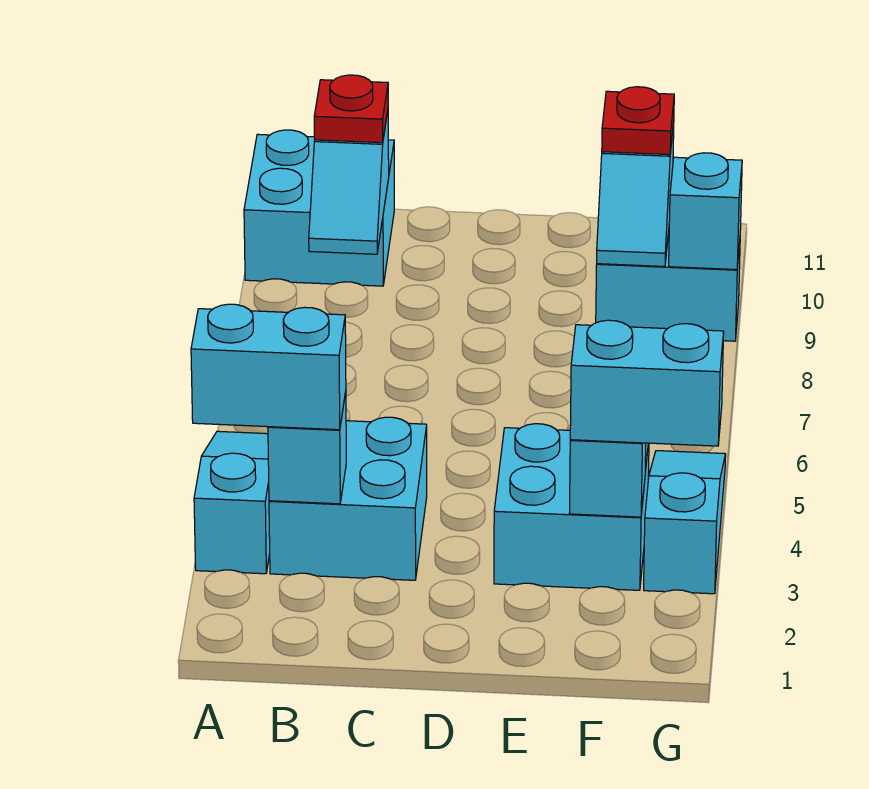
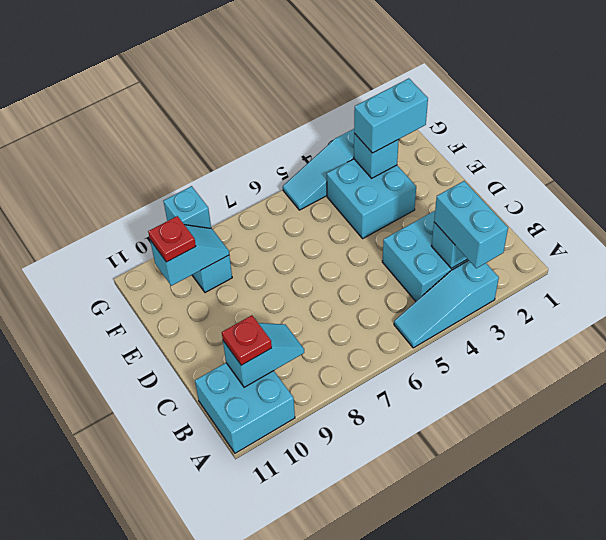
cyan 1x2 brick [570,320,724,446] -> cyan 1x2 brick turned to [354,78,428,153]

